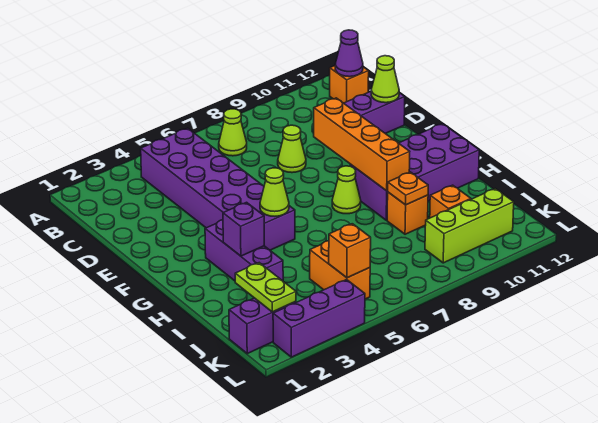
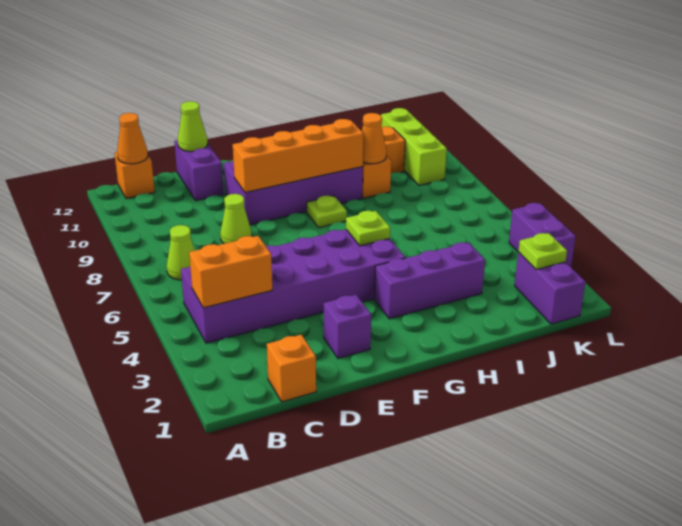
purple 1x1 cone [335,30,363,77] -> orange 1x1 cone [117,113,148,164]
lime 1x1 cone [260,168,289,216] -> lime 1x1 plate [346,211,390,246]
lime 1x1 cone [332,166,361,214] -> lime 1x1 plate [307,196,347,228]
purple 2x4 brick [350,124,479,220] -> purple 2x4 brick turned to [224,161,363,225]
purple 1x1 brick [223,202,264,256] -> purple 1x1 brick moved to [324,295,371,358]
orange 1x1 plate [388,172,428,205] -> orange 1x1 cone [362,113,386,164]
lime 1x2 plate [235,263,296,312] -> lime 1x1 plate [518,233,567,270]
orange 1x2 brick [310,241,370,299] -> orange 1x2 brick moved to [189,236,272,308]
orange 1x1 brick [329,224,371,278] -> orange 1x1 brick moved to [267,335,316,402]
purple 1x3 brick [273,280,365,357] -> purple 1x2 brick [509,203,576,267]

